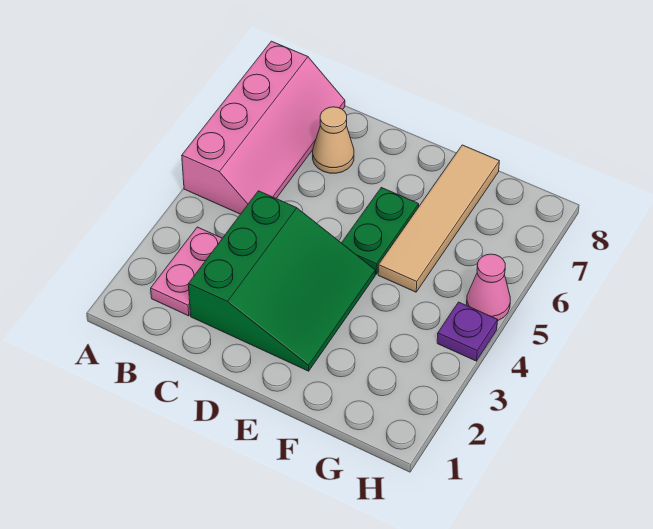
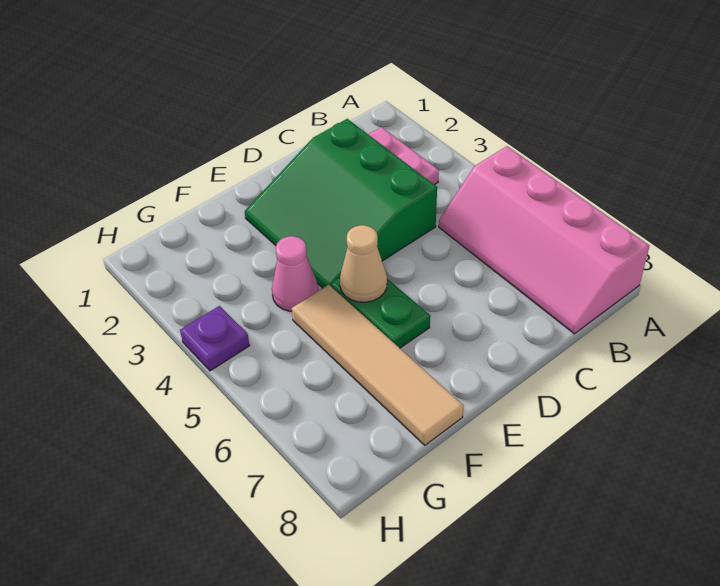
tan 1x1 cone [313,107,354,173] -> tan 1x1 cone moved to [340,225,387,302]
pink 1x1 cone [467,254,510,320] -> pink 1x1 cone moved to [272,236,319,311]

